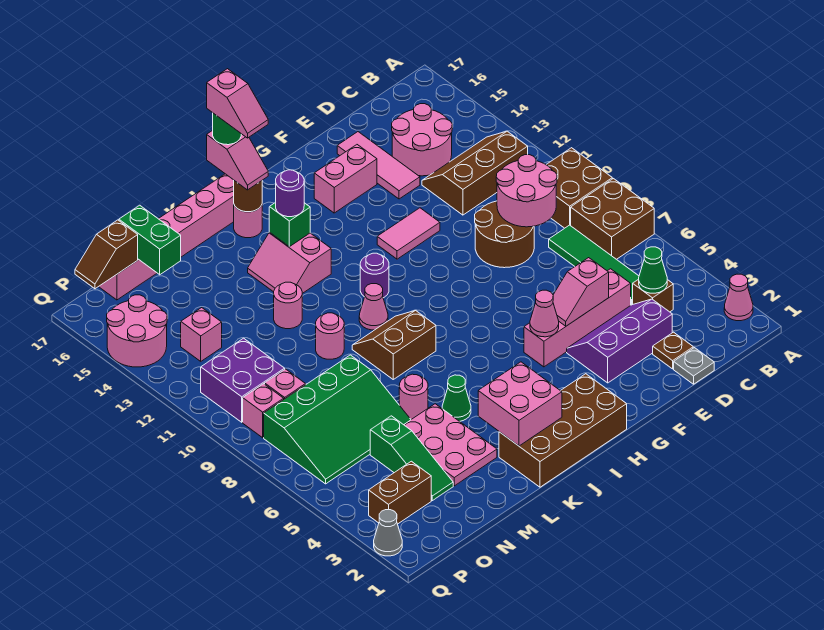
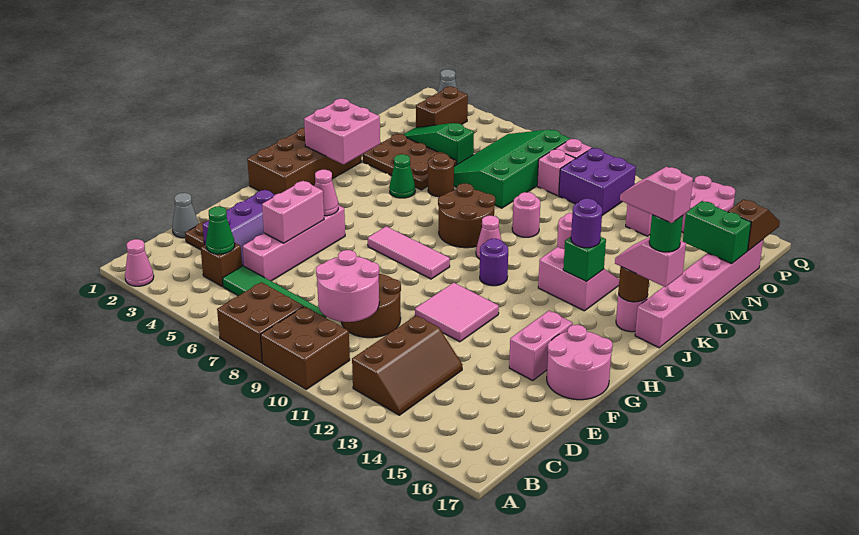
pink 2x2 round brick [392,104,452,176] -> pink 2x2 round brick moved to [547,325,613,400]
grey 1x1 plate [674,348,714,384] -> grey 1x1 cone [172,193,199,238]
pink 1x2 slope [553,258,609,326] -> pink 1x2 brick [262,181,324,243]
pink 1x3 tile [337,132,420,199] -> pink 1x3 tile moved to [368,226,450,279]
pink 1x2 tile [377,208,440,259] -> pink 2x2 tile [415,283,499,342]
brown 2x2 slope [352,311,436,379] -> brown 2x2 round brick [438,183,495,248]
pink 2x3 plate [404,404,497,486] -> brown 2x3 plate [363,134,456,190]
pink 1x1 round brick [399,374,428,420] -> brown 1x1 round brick [428,153,454,197]

